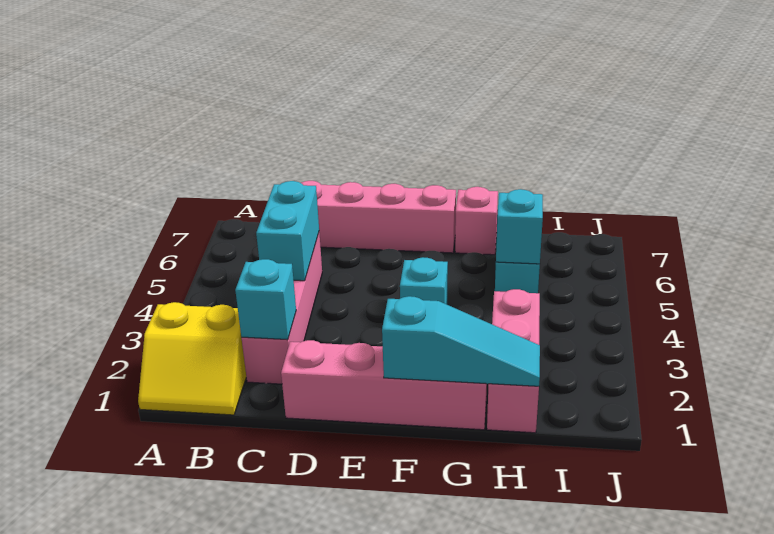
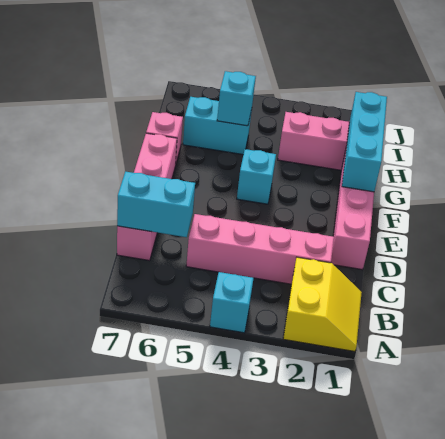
cyan 1x1 brick [235,259,296,340] -> cyan 1x1 brick moved to [210,272,253,333]
cyan 1x2 brick [256,181,319,281] -> cyan 1x2 brick moved to [117,172,195,237]
cyan 1x3 slope [382,296,540,386] -> cyan 1x3 brick [342,92,387,192]

